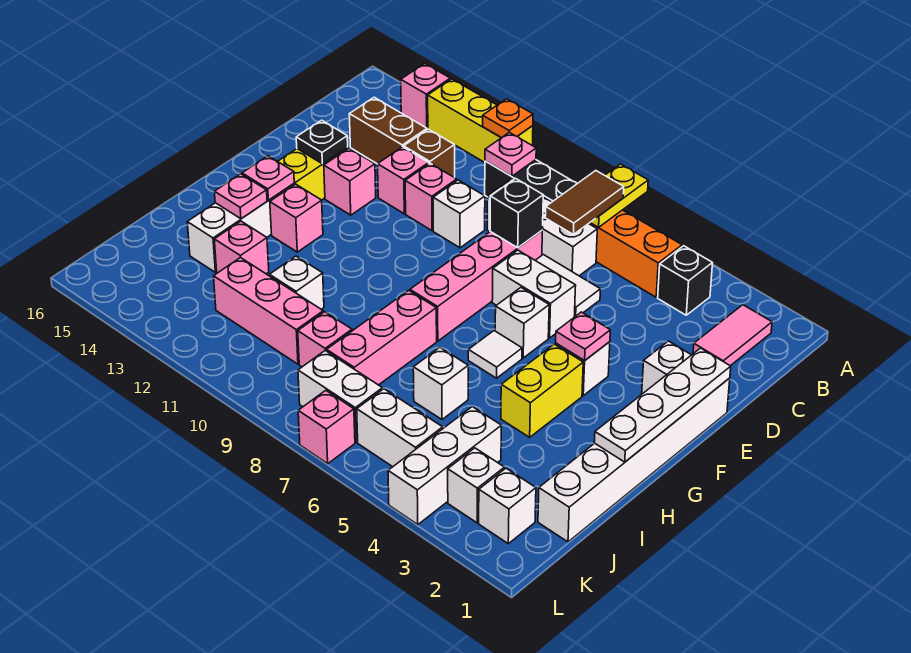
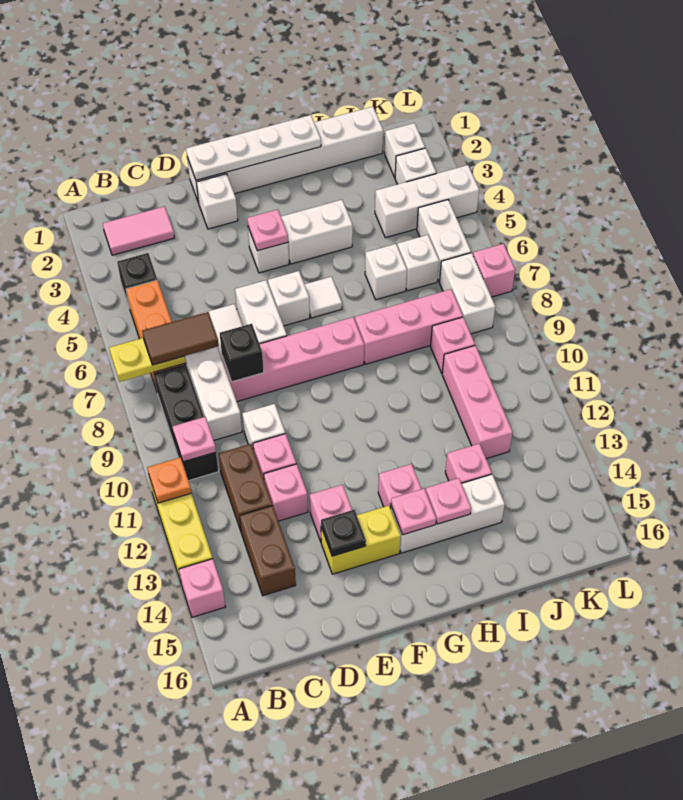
brown 1x1 brick [404,129,455,178] -> brown 1x2 brick [218,444,273,531]
yellow 1x2 brick [501,344,583,437] -> white 1x2 brick [281,200,353,264]
white 1x1 brick [270,256,324,309] -> white 1x1 brick moved to [398,235,439,291]

